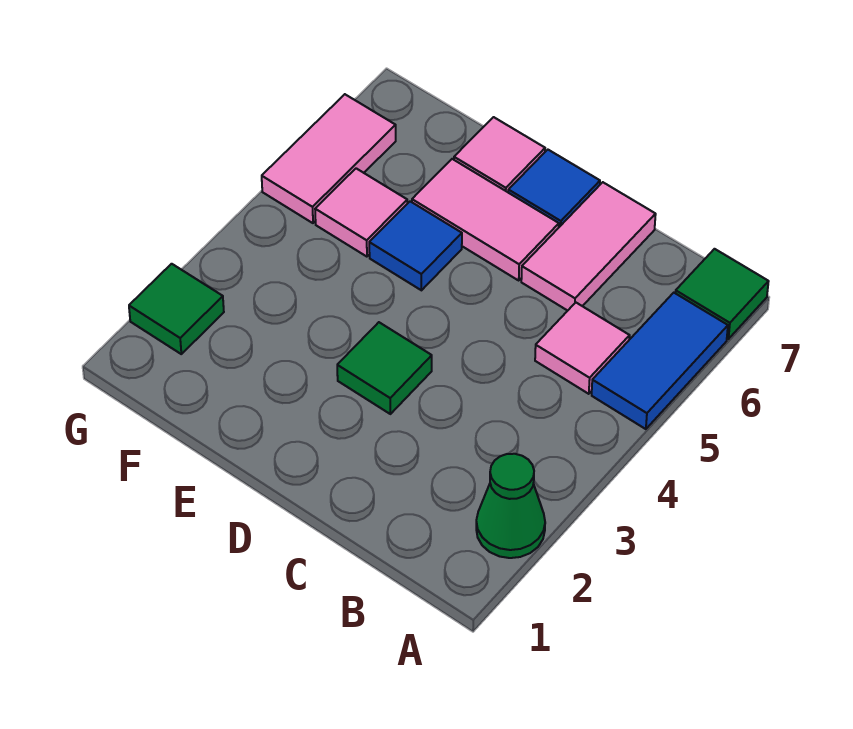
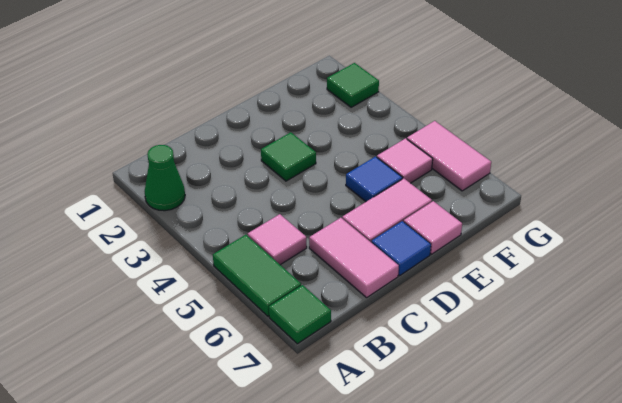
blue 1x2 tile [592,293,728,429] -> green 1x2 tile [213,235,301,316]

